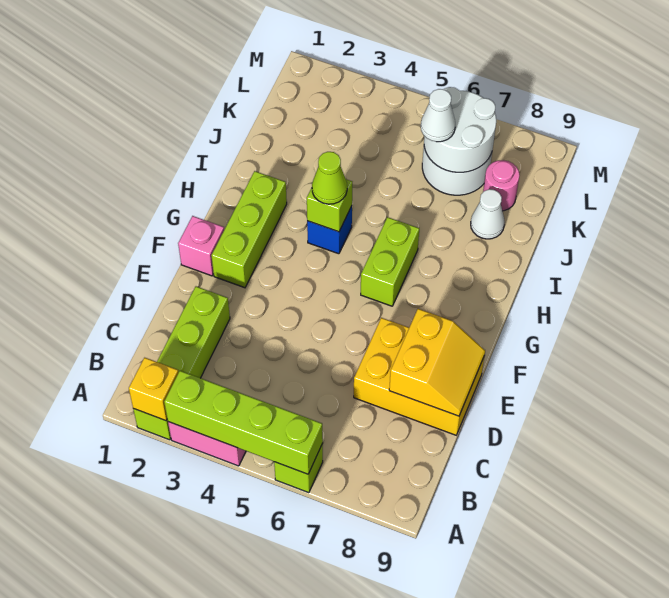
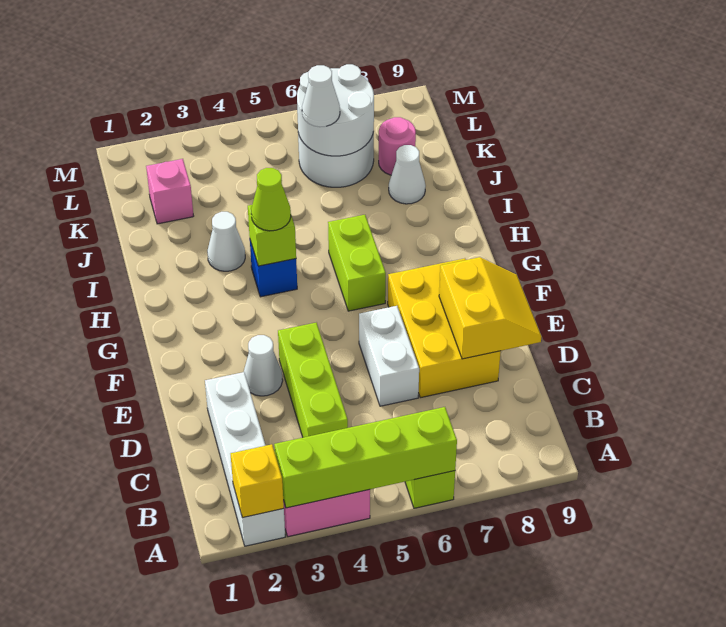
lime 1x4 brick [133,286,230,440] -> white 1x4 brick [205,372,285,546]
none -> white 1x2 brick [359,306,419,406]
yellow 2x3 brick [354,318,485,435] -> yellow 2x3 brick turned to [388,258,501,398]
none -> white 1x1 cone [244,335,283,396]
pink 1x1 brick [178,216,224,276] -> pink 1x1 brick moved to [146,159,193,224]
lime 1x3 brick [212,171,287,288] -> lime 1x3 brick moved to [278,323,348,437]
none -> white 1x1 cone [207,212,245,271]

